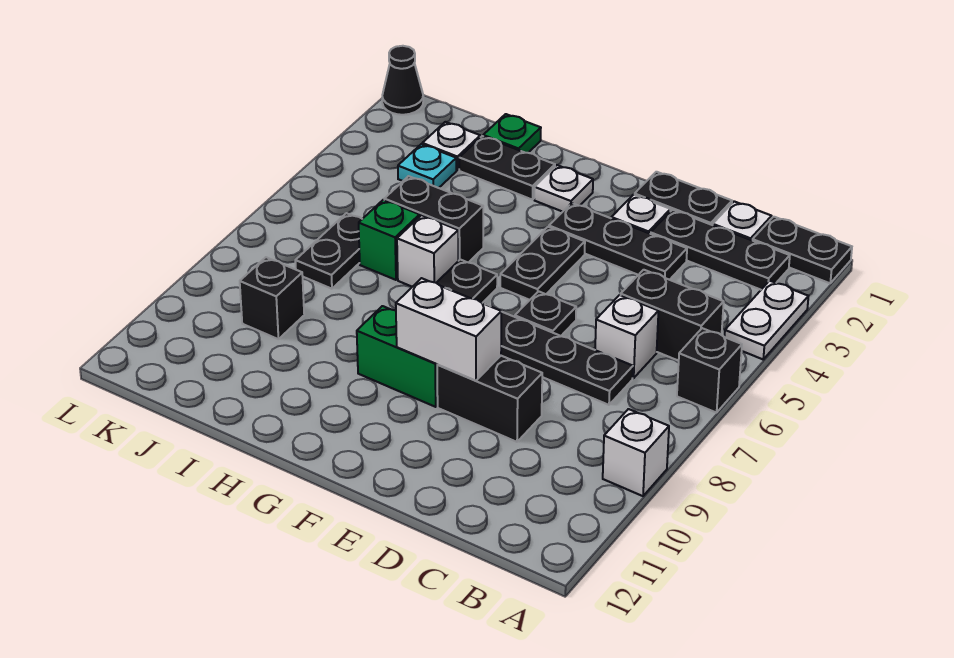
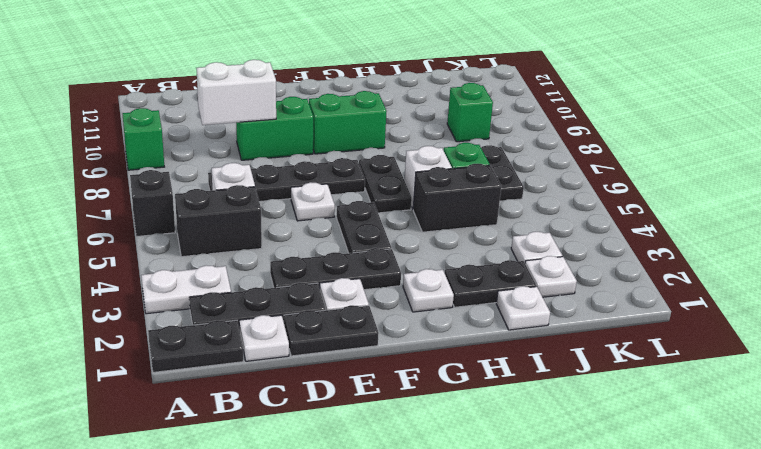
white 1x2 plate [725,281,808,359] -> white 1x2 plate turned to [141,265,231,314]
white 1x1 brick [603,409,669,496] -> green 1x1 brick [122,108,164,170]
black 1x2 brick [437,356,542,442] -> green 1x2 brick [236,97,313,160]
black 1x1 plate [515,291,576,336] -> white 1x1 plate [291,182,335,221]
white 1x2 brick [396,278,501,381] -> white 1x2 brick moved to [196,60,276,125]
green 1x1 plate [483,114,541,153] -> white 1x1 plate [496,286,550,330]
cyan 1x1 plate [398,144,456,188] -> white 1x1 plate [511,232,562,262]
black 1x1 brick [240,257,304,339] -> green 1x1 brick [447,83,493,142]
black 1x1 cone [382,46,423,115] -> none

